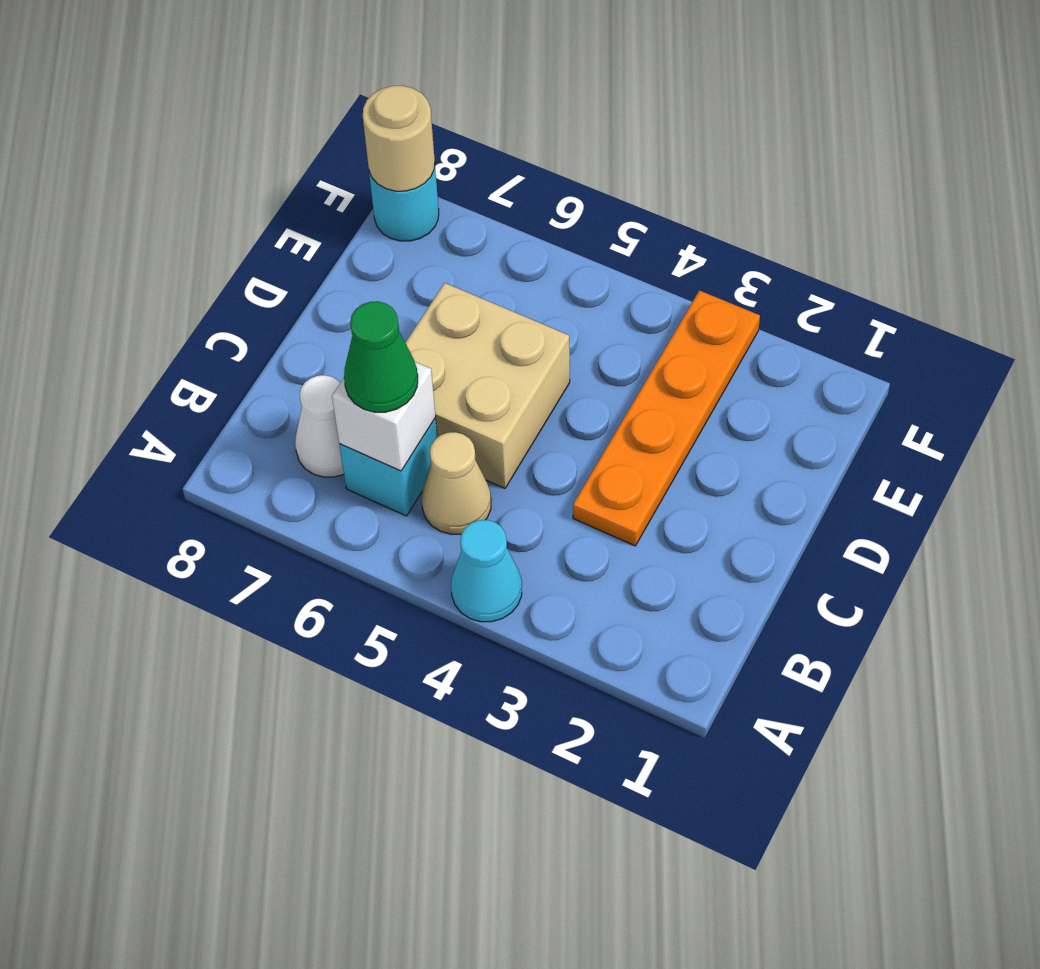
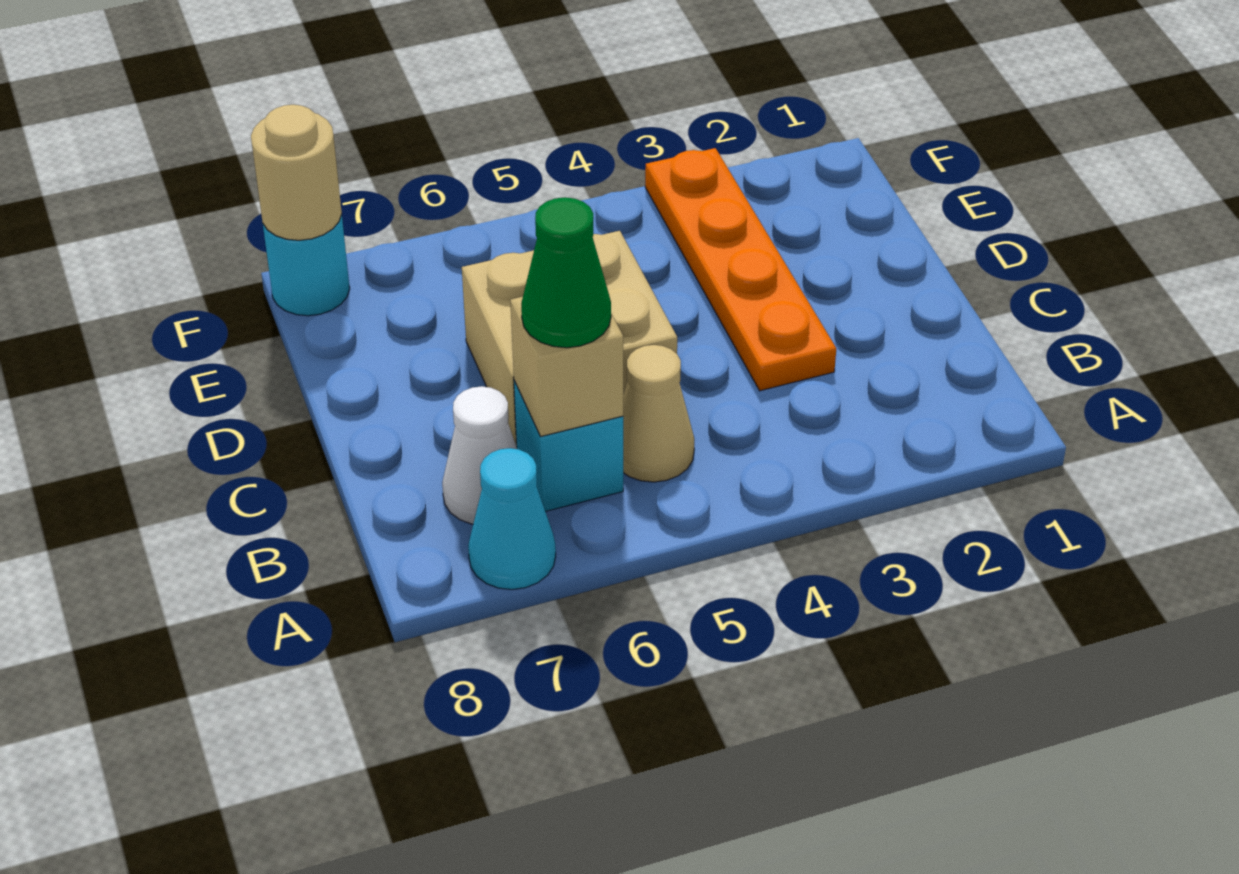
cyan 1x1 cone [451,520,522,622] -> cyan 1x1 cone moved to [468,448,556,589]
white 1x1 brick [332,362,436,471] -> tan 1x1 brick [510,297,623,436]

